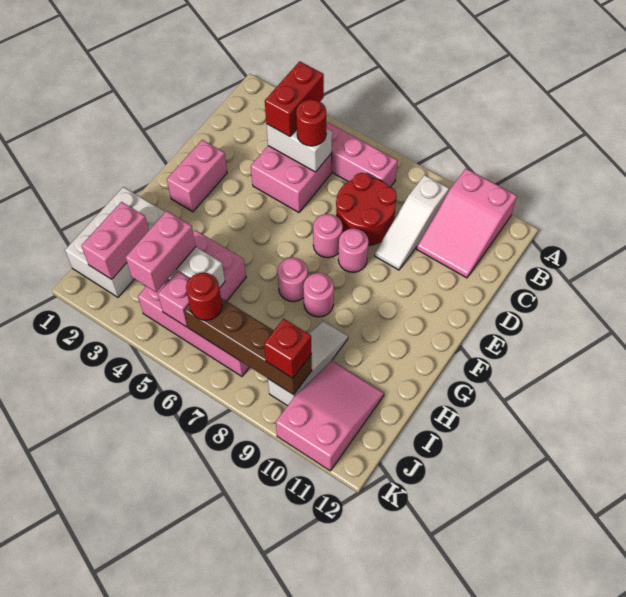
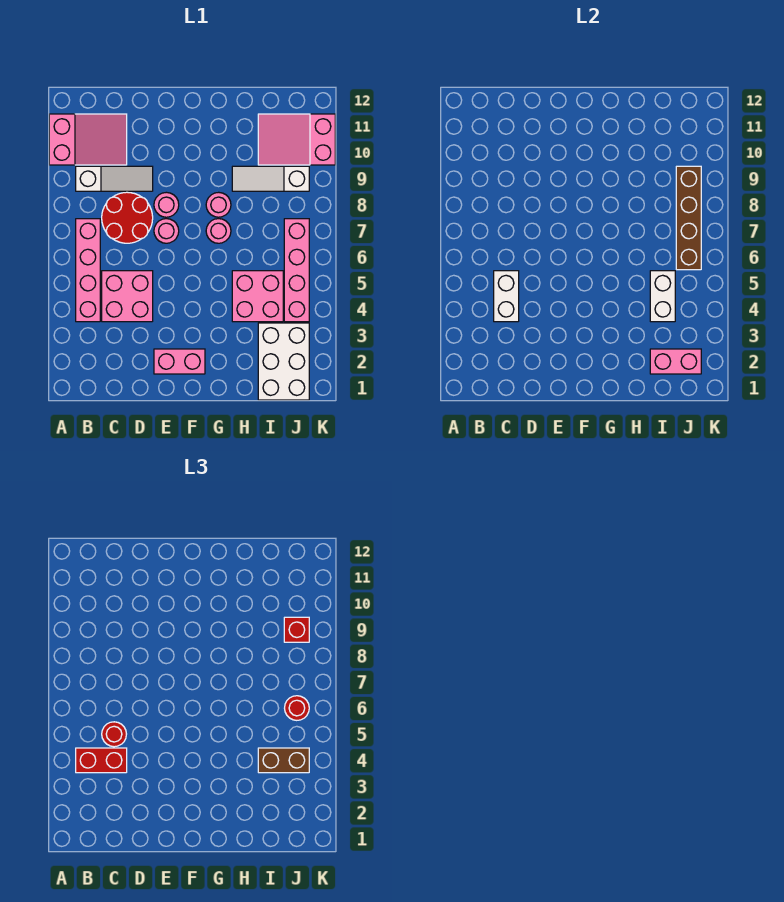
white 2x3 brick [65,187,165,297] -> white 2x3 brick turned to [258,323,309,400]
pink 1x2 brick [125,211,196,292] -> brown 1x2 brick [258,748,309,773]
pink 1x1 brick [158,271,190,327] -> none

